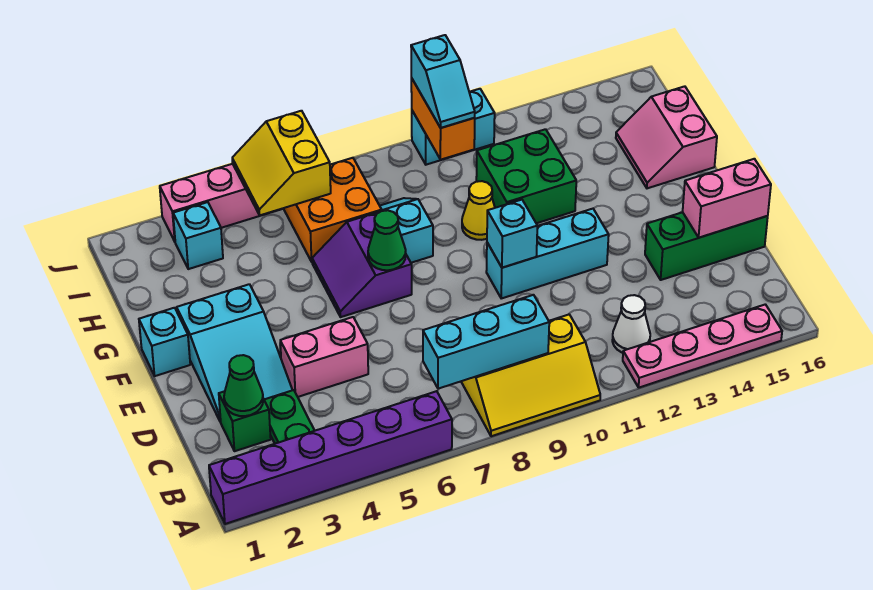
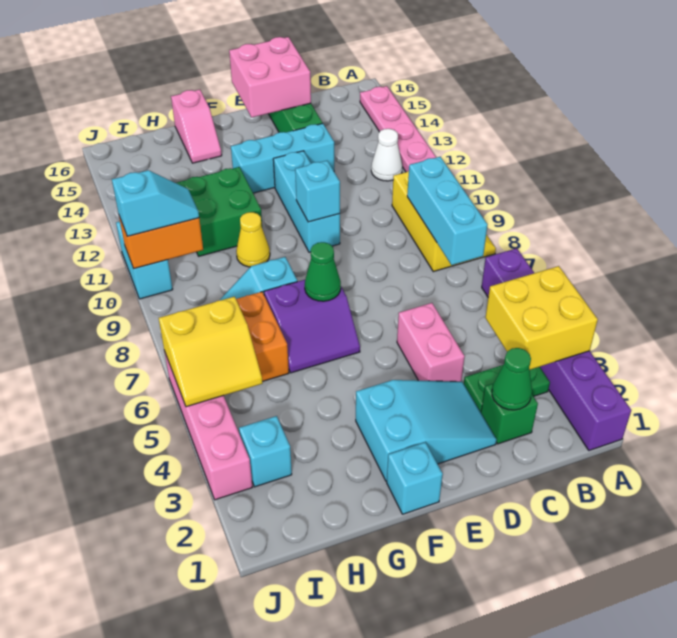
none -> yellow 2x2 brick [485,266,598,370]
none -> cyan 1x3 brick [231,123,334,193]
pink 1x2 brick [683,159,771,238] -> pink 2x2 brick [229,37,311,118]
pink 2x2 slope [616,86,717,188] -> pink 1x2 slope [171,90,222,163]

